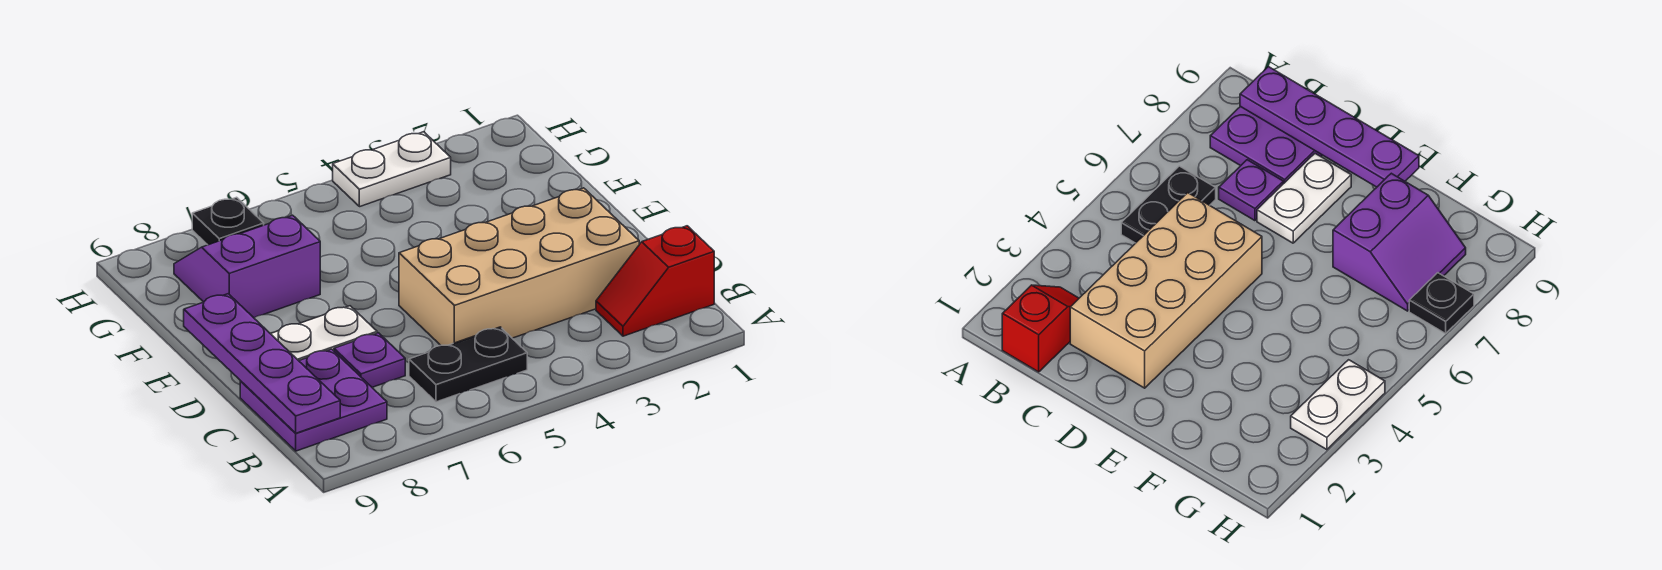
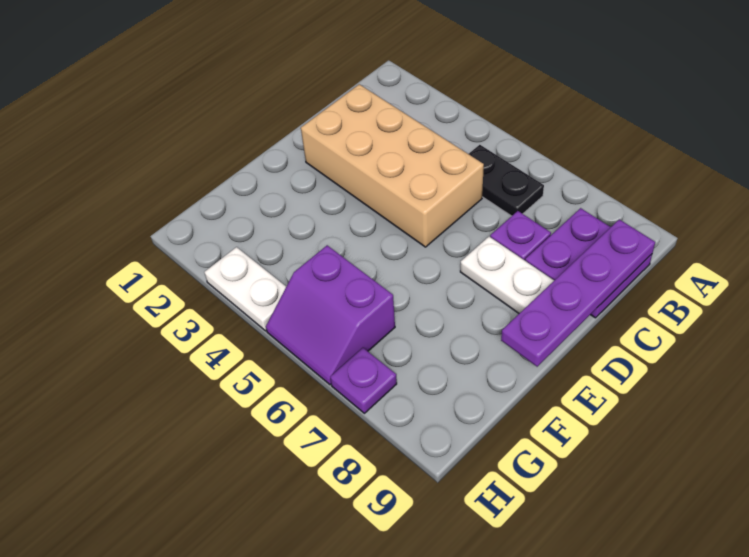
red 1x2 slope [596,226,714,336] -> none
purple 2x2 slope [174,215,320,318] -> purple 2x2 slope moved to [266,245,395,385]
black 1x1 plate [192,197,264,245] -> purple 1x1 plate [330,348,397,413]

